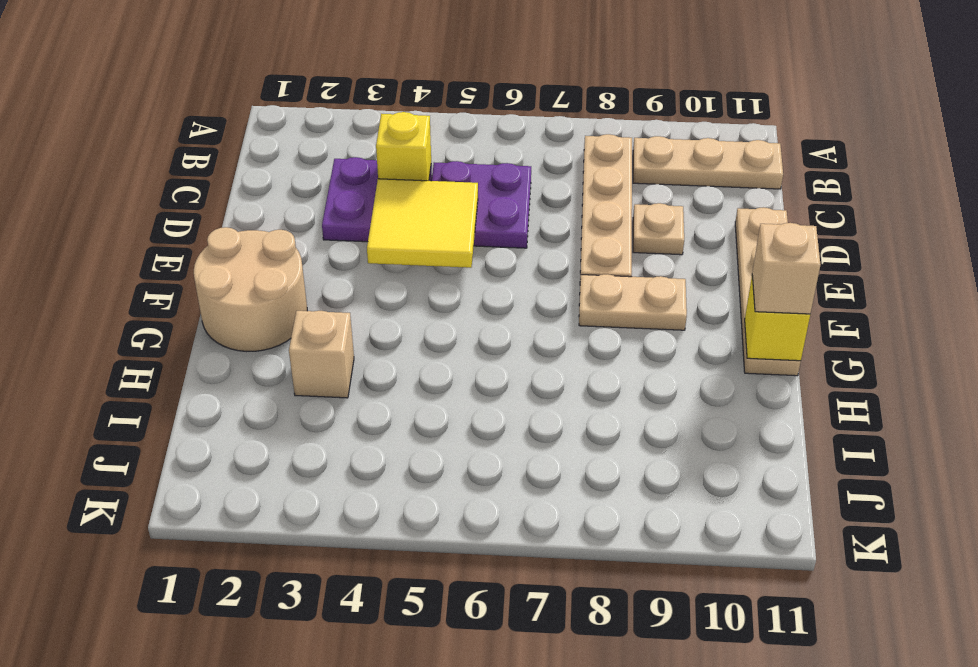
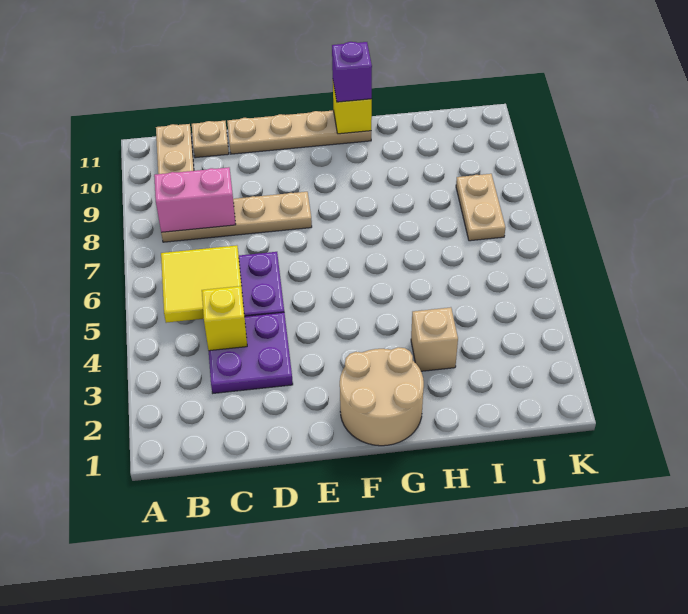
none -> pink 1x2 brick [154,167,236,233]
yellow 2x2 tile [367,179,478,268] -> yellow 2x2 tile moved to [161,245,243,323]
tan 1x1 plate [633,203,684,255] -> tan 1x1 plate moved to [192,121,229,158]
tan 1x2 plate [579,274,687,330] -> tan 1x2 plate moved to [456,174,505,241]
tan 1x1 brick [752,223,821,314] -> purple 1x1 brick [332,42,372,102]

